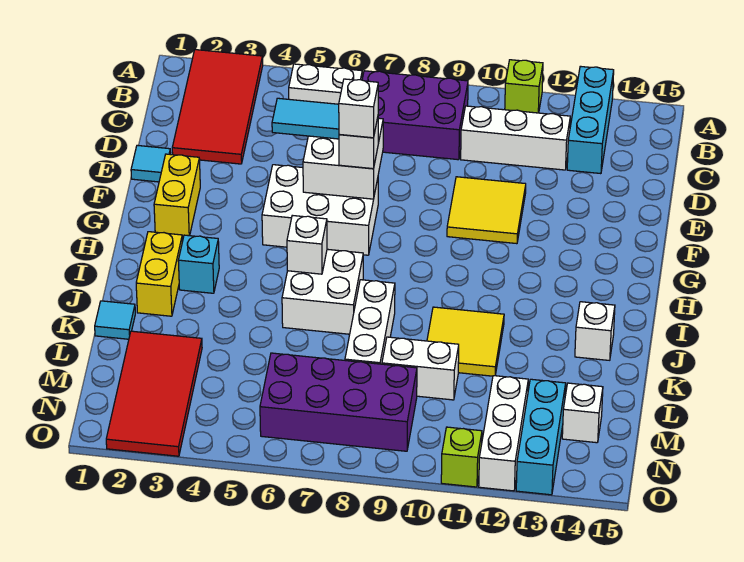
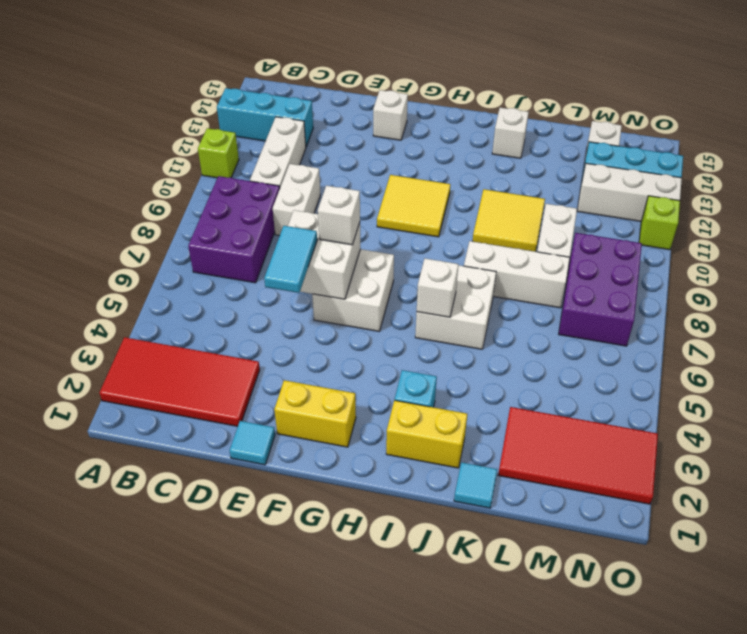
white 1x2 brick [289,64,362,104] -> white 1x2 brick moved to [273,164,320,236]
yellow 2x2 tile [447,177,526,244] -> yellow 2x2 tile moved to [377,175,450,237]
white 2x3 brick [262,165,378,255] -> white 2x2 brick [312,249,394,331]
white 1x1 brick [339,79,378,138] -> white 1x1 brick moved to [373,90,408,140]
purple 2x4 brick [260,353,417,451] -> purple 2x3 brick [559,233,642,346]

